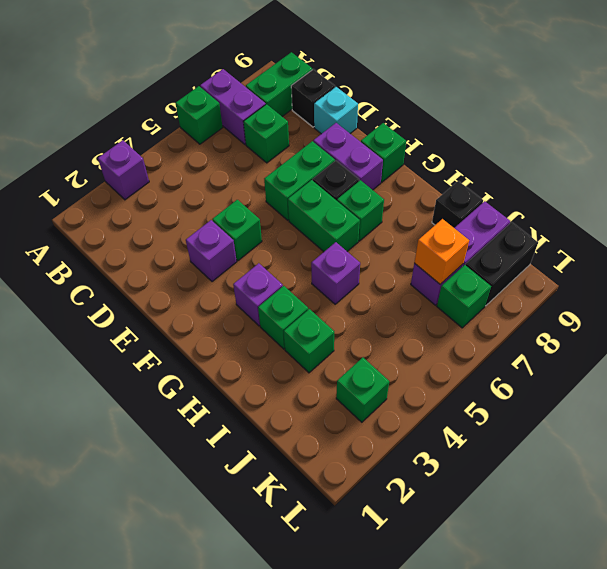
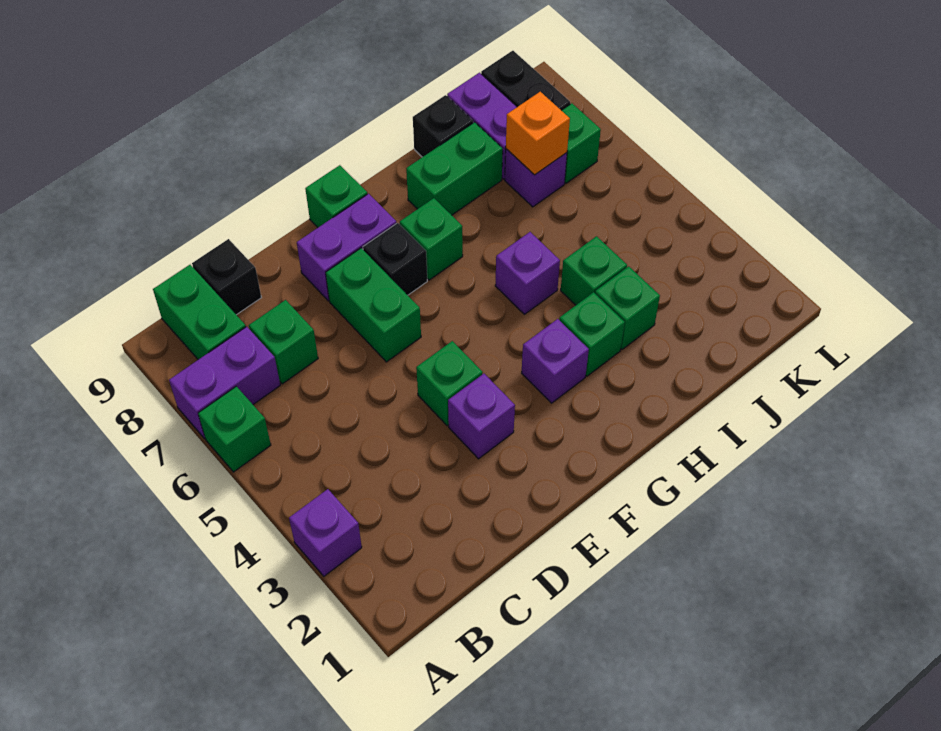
cyan 1x1 brick [314,87,358,134] -> none
green 1x2 brick [288,180,360,252] -> green 1x2 brick moved to [406,122,503,215]
green 1x1 brick [336,358,389,422] -> green 1x1 brick moved to [561,236,627,305]

